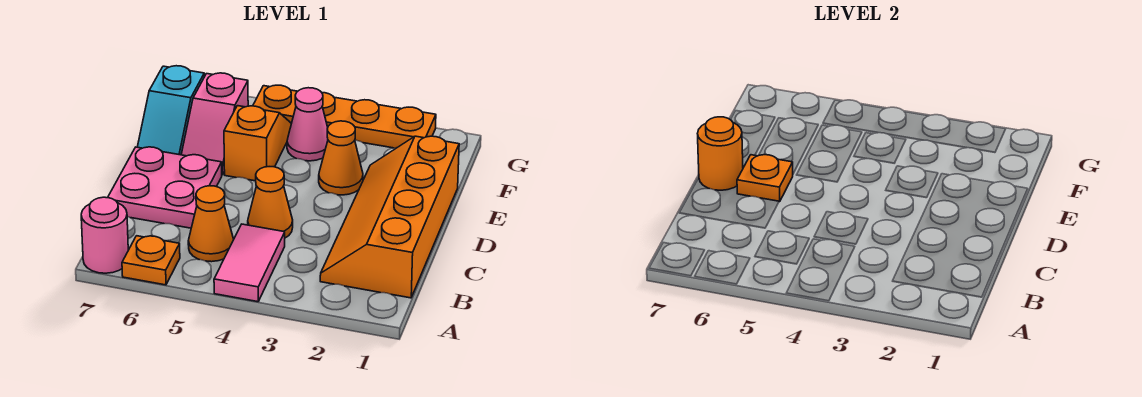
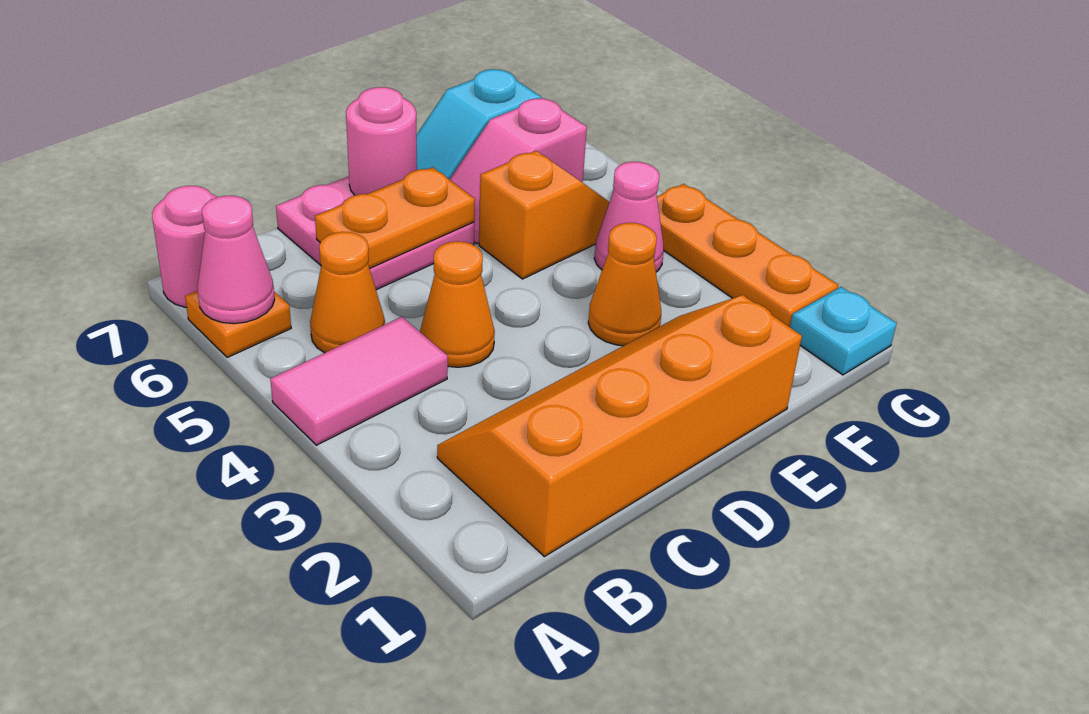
none -> pink 1x1 cone [198,196,275,324]
orange 1x1 plate [737,155,793,202] -> orange 1x2 plate [315,167,475,269]
orange 1x1 round brick [698,117,743,190] -> pink 1x1 round brick [346,87,417,195]
none -> cyan 1x1 plate [790,287,897,375]
orange 1x4 plate [253,85,436,148] -> orange 1x3 plate [657,184,838,327]

